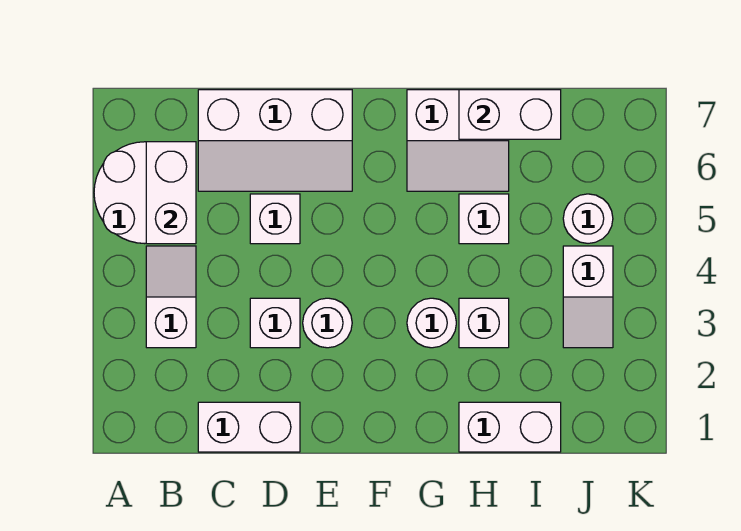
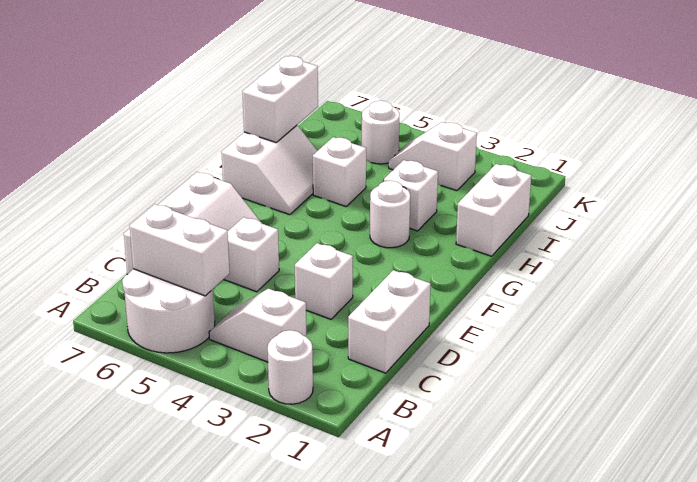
white 1x1 round brick [303,298,352,348] -> white 1x1 round brick moved to [267,330,313,404]
white 1x2 slope [563,246,613,348] -> white 1x2 slope turned to [389,122,477,191]

